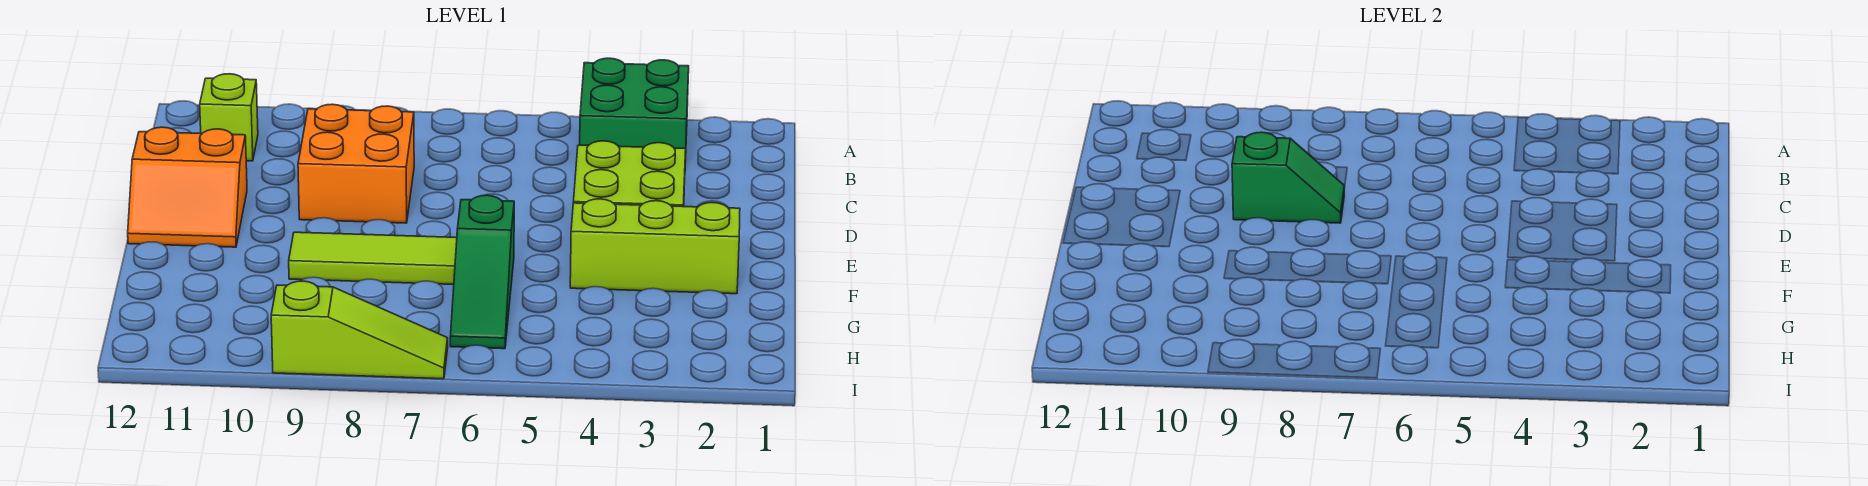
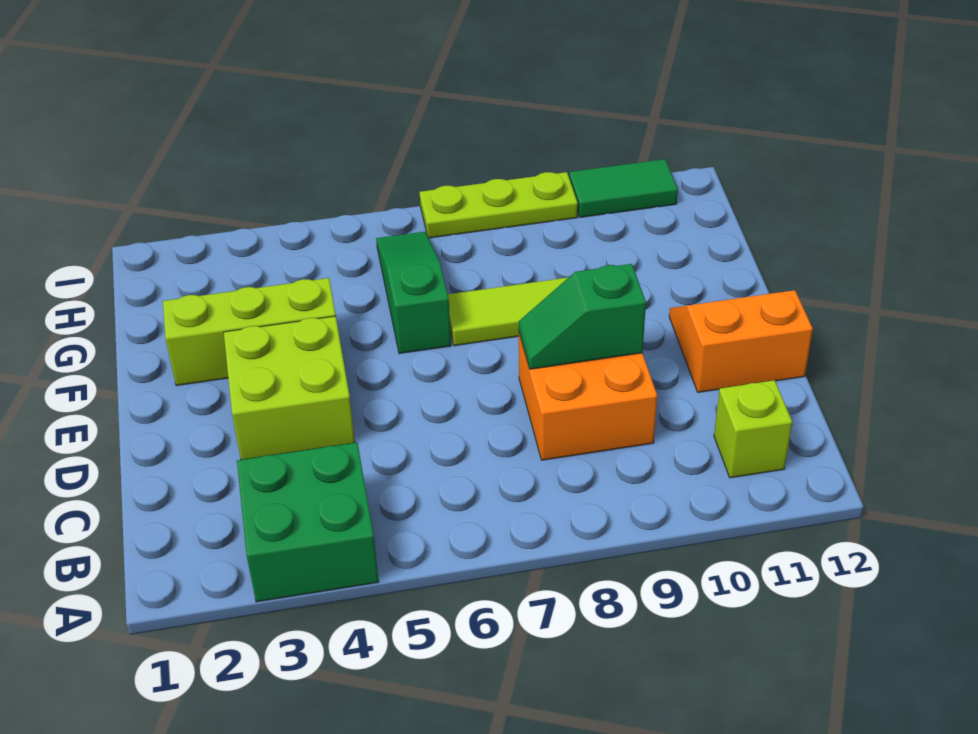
lime 1x3 slope [271,281,448,379] -> lime 1x3 plate [420,172,578,238]
none -> green 1x2 tile [569,159,678,217]

